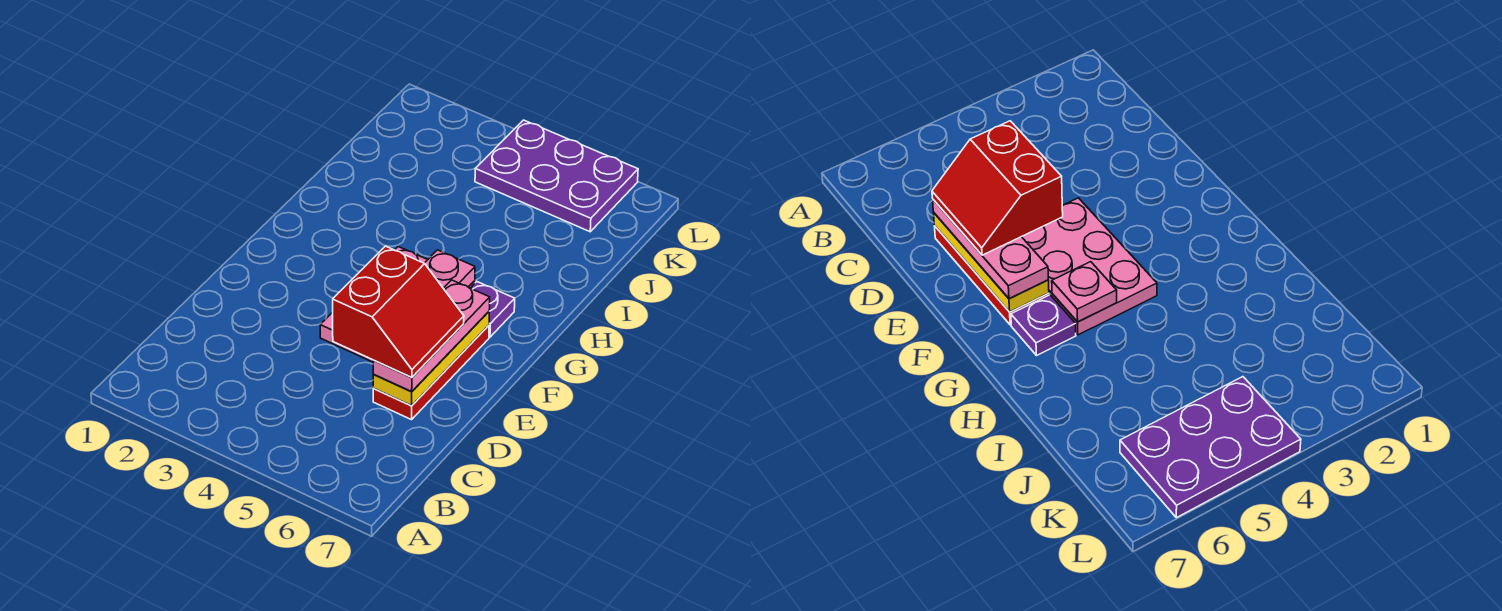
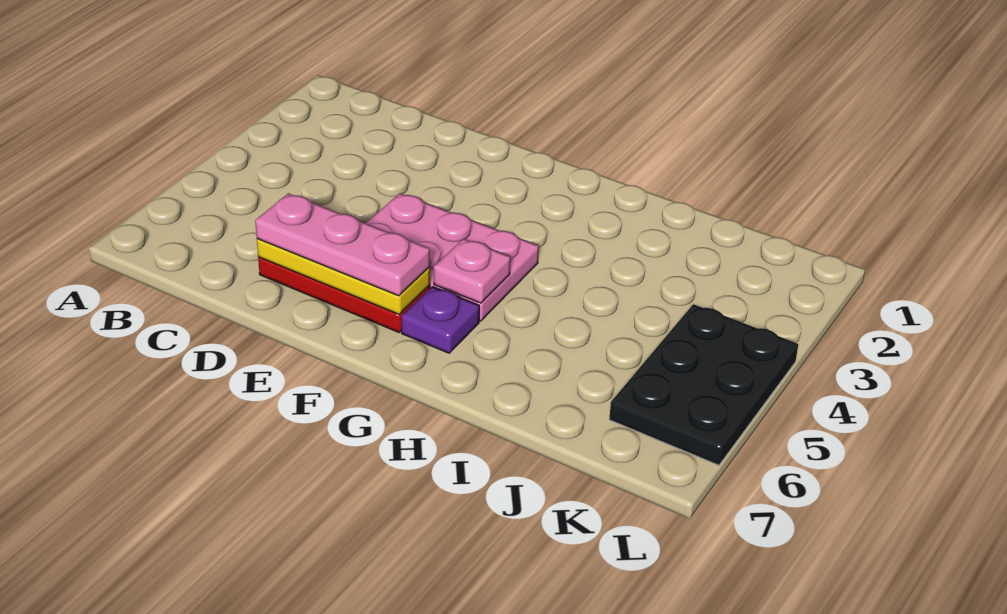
red 2x2 slope [333,246,464,377] -> none
purple 2x3 plate [475,120,638,232] -> black 2x3 plate [609,304,798,465]

